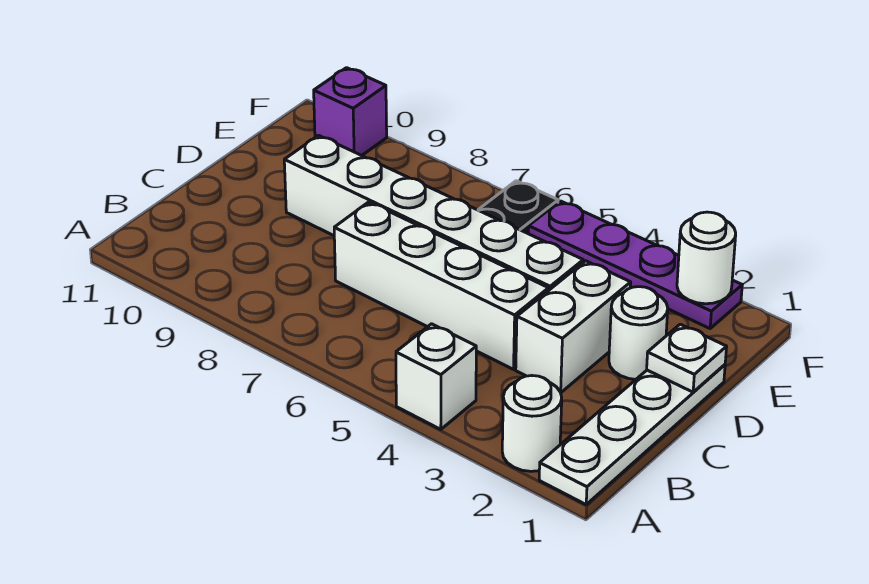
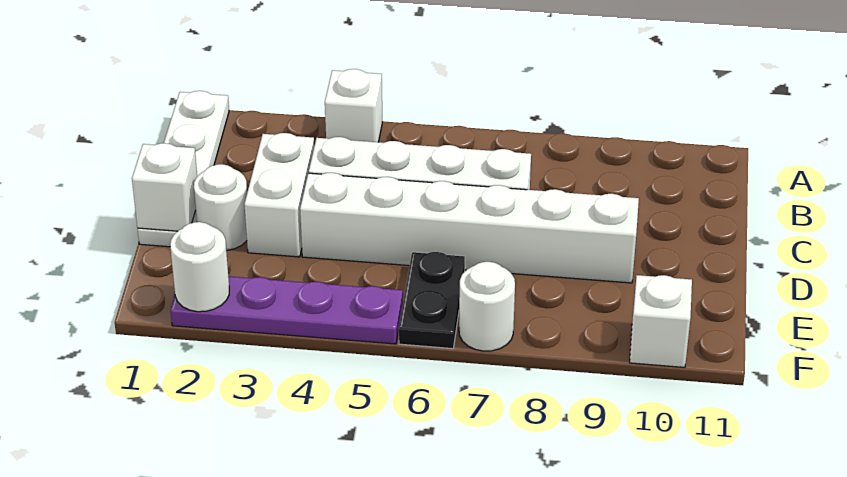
white 1x1 round brick [502,376,562,471] -> white 1x1 round brick moved to [459,262,515,351]
white 1x1 plate [647,324,727,392] -> white 1x1 brick [132,143,197,231]
purple 1x1 brick [314,68,387,155] -> white 1x1 brick [630,275,692,367]

